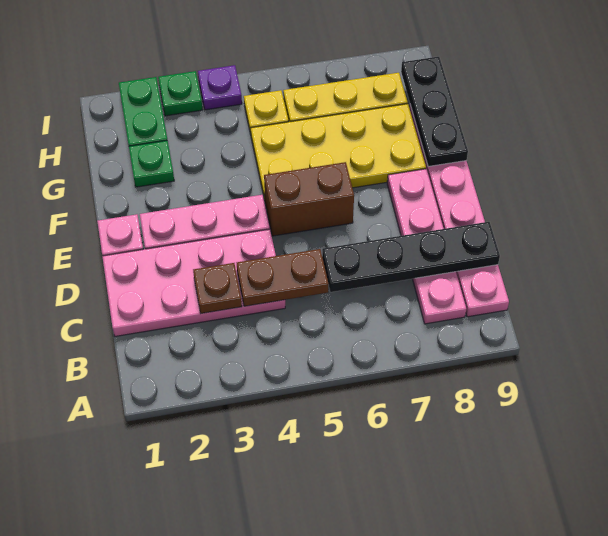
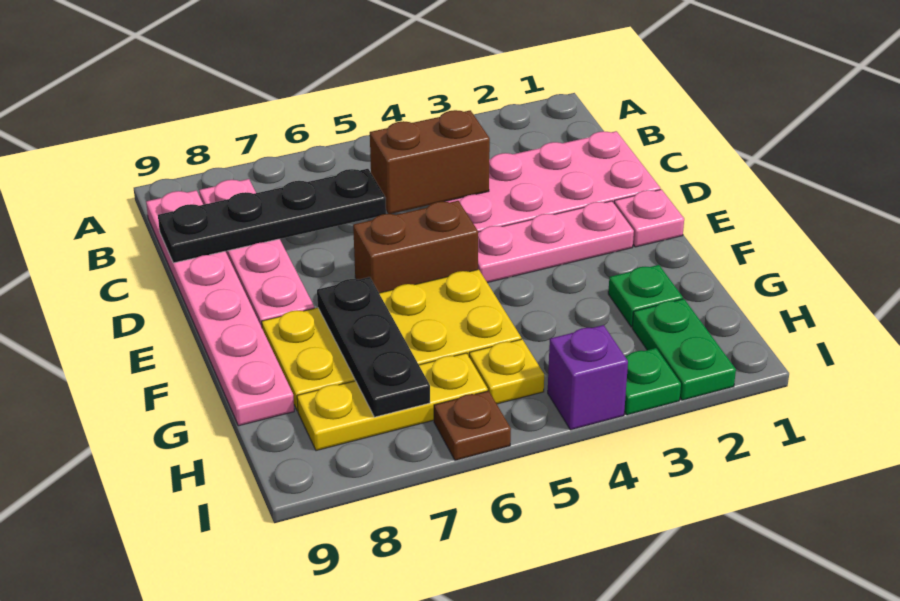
brown 1x1 plate [193,263,242,314] -> brown 1x1 plate moved to [434,391,511,460]
brown 1x2 plate [237,249,329,306] -> brown 1x2 brick [370,110,490,214]
black 1x3 plate [401,57,468,167] -> black 1x3 plate moved to [317,277,430,417]
purple 1x1 plate [198,65,242,110] -> purple 1x1 brick [548,325,628,430]

